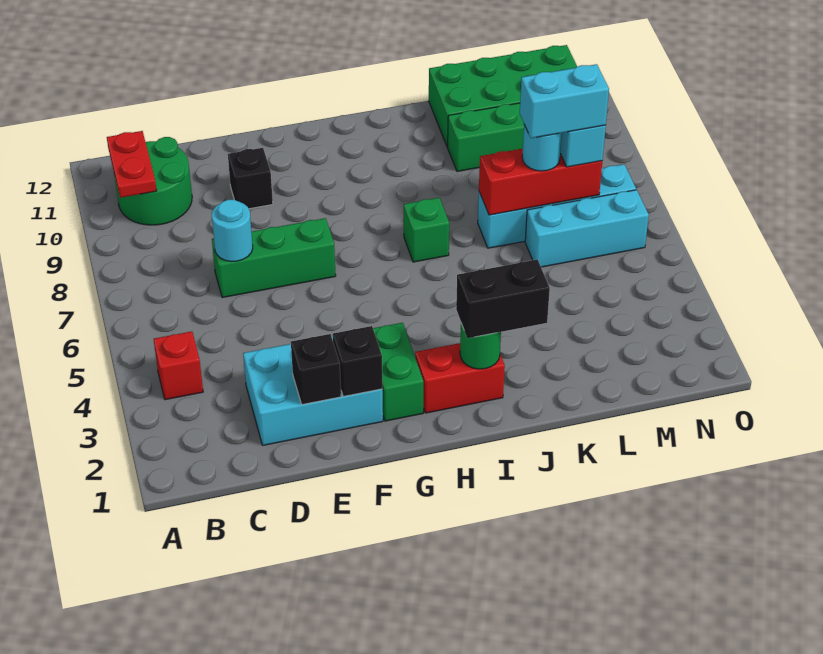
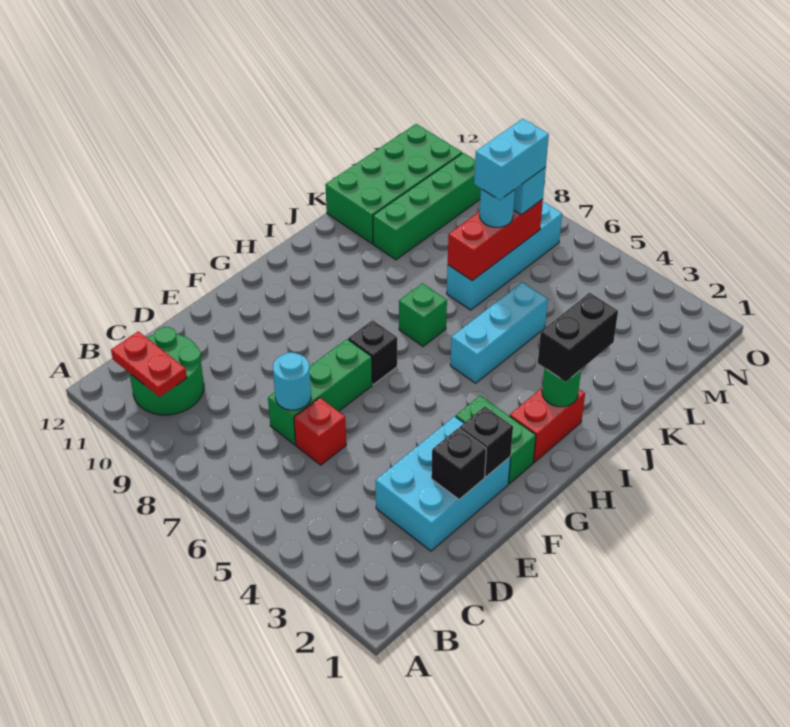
red 1x1 brick [154,331,203,400] -> red 1x1 brick moved to [294,398,346,465]
black 1x1 brick [228,148,273,209] -> black 1x1 brick moved to [348,320,397,385]
cyan 1x3 brick [525,190,649,267] -> cyan 1x3 brick moved to [450,282,548,383]

